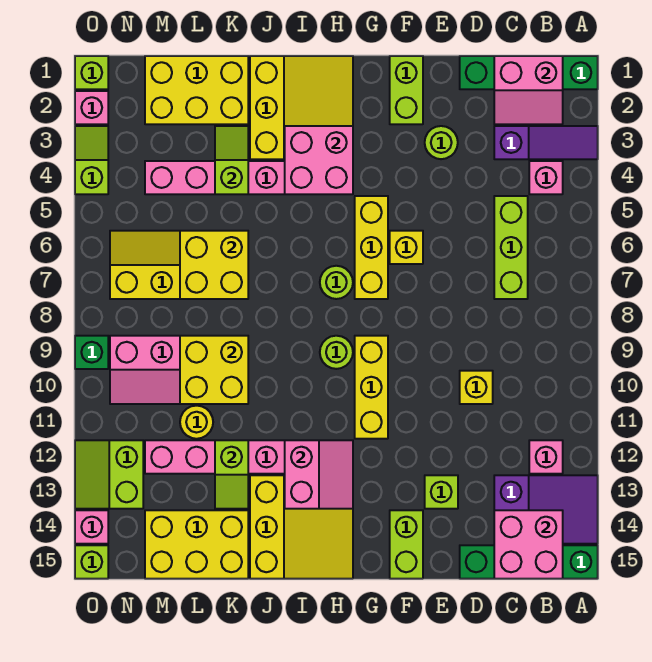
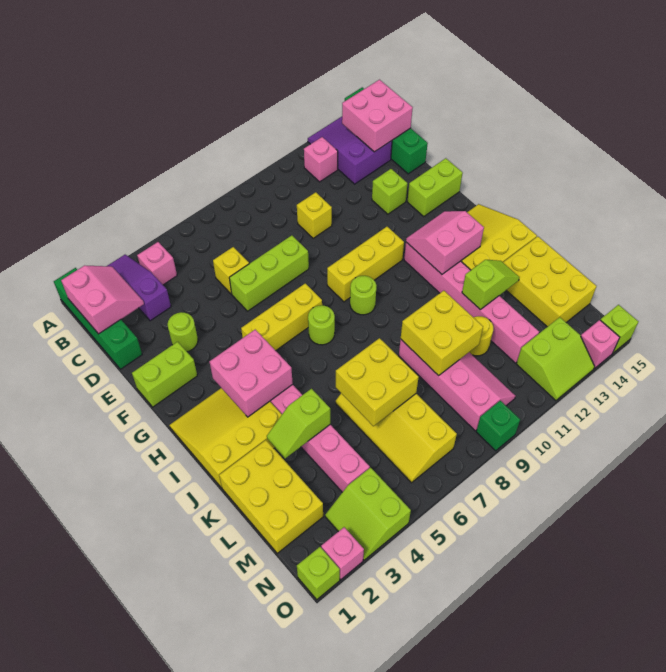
lime 1x3 brick [494,196,528,299] -> lime 1x3 brick moved to [229,235,309,311]
yellow 1x1 brick [390,231,423,264] -> yellow 1x1 brick moved to [213,247,249,294]
lime 1x2 slope [75,126,108,194] -> lime 2x2 slope [325,468,411,560]

